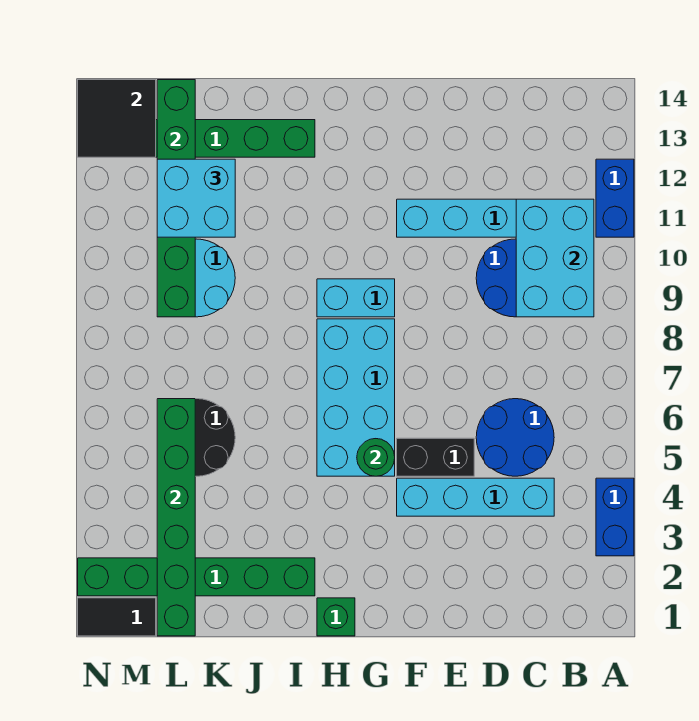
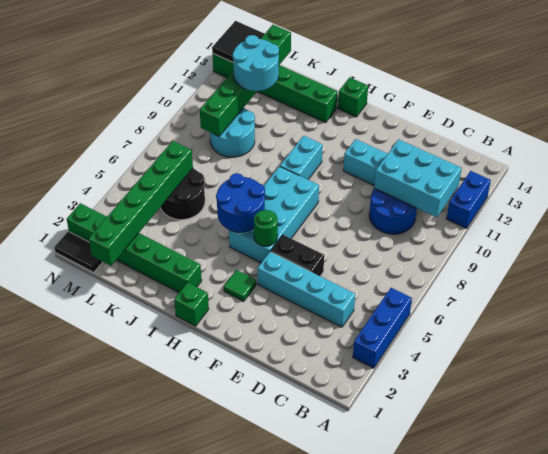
blue 1x2 brick [596,478,634,556] -> blue 1x3 brick [353,288,412,368]
cyan 2x3 brick [516,199,594,317] -> cyan 2x3 brick turned to [374,139,462,217]
blue 2x2 round brick [476,399,554,476] -> blue 2x2 round brick moved to [216,173,265,232]
none -> green 1x1 tile [224,270,256,301]
cyan 1x2 brick [317,279,395,317] -> cyan 1x2 brick turned to [280,136,323,180]
none -> green 1x1 brick [338,77,368,117]
cyan 2x2 brick [157,159,235,237] -> cyan 2x2 round brick [233,35,279,91]

